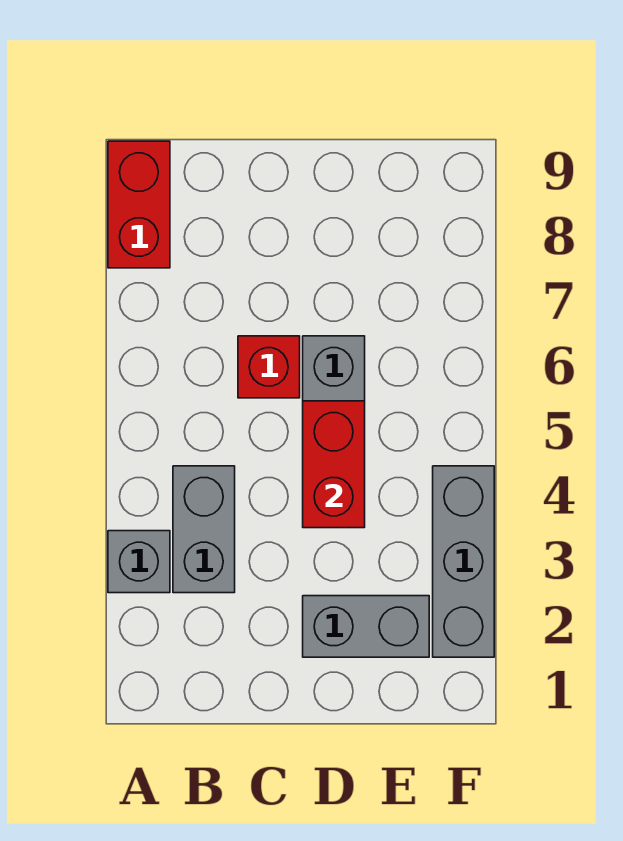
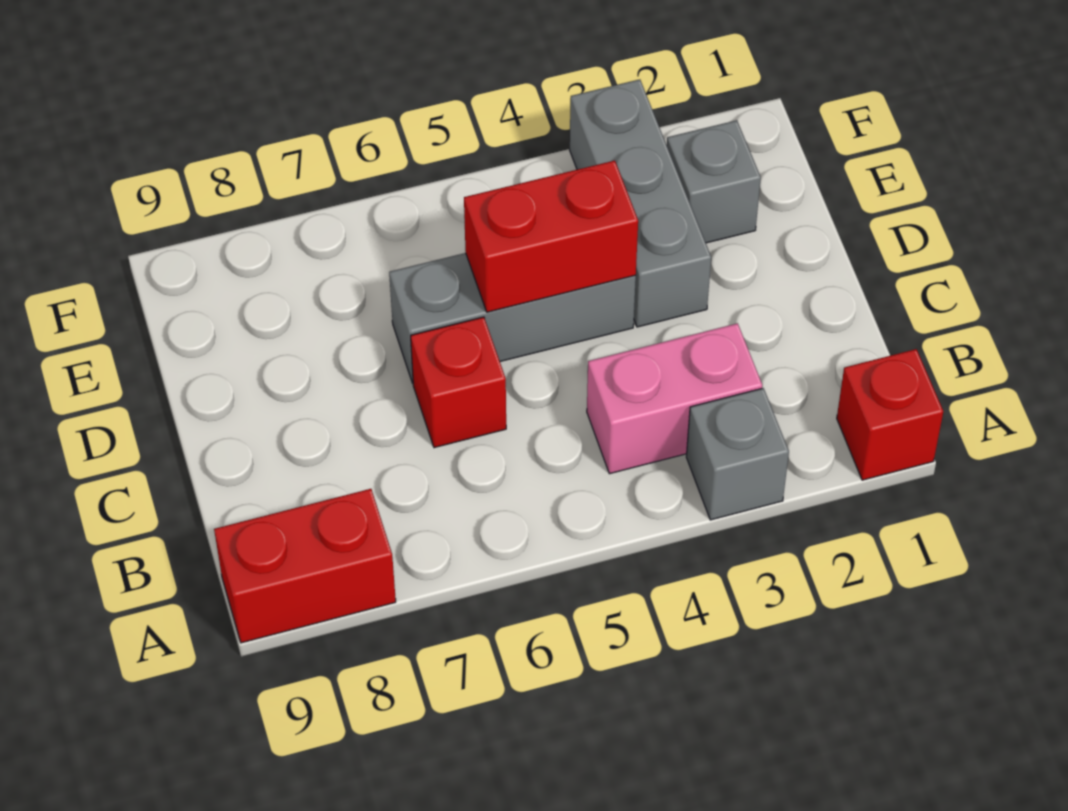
none -> red 1x1 brick [837,349,943,480]
grey 1x2 brick [173,466,235,593] -> pink 1x2 brick [587,323,762,474]
grey 1x2 brick [303,596,429,657] -> grey 1x1 brick [667,120,761,243]
grey 1x3 brick [433,466,494,657] -> grey 1x3 brick turned to [570,79,711,327]

